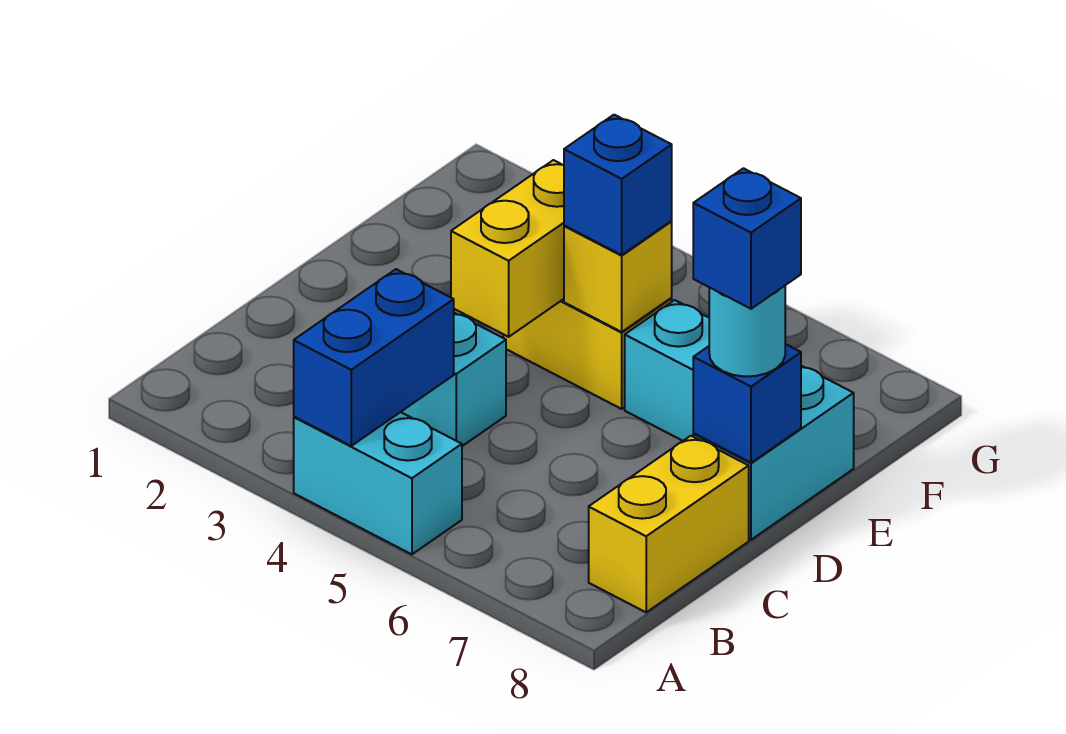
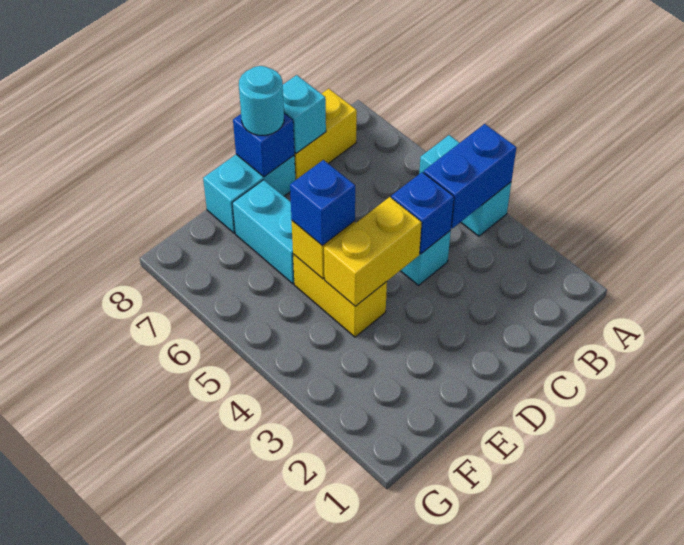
none -> cyan 1x1 brick [283,75,326,153]
blue 1x1 brick [693,168,801,309] -> blue 1x1 brick moved to [391,172,454,254]

